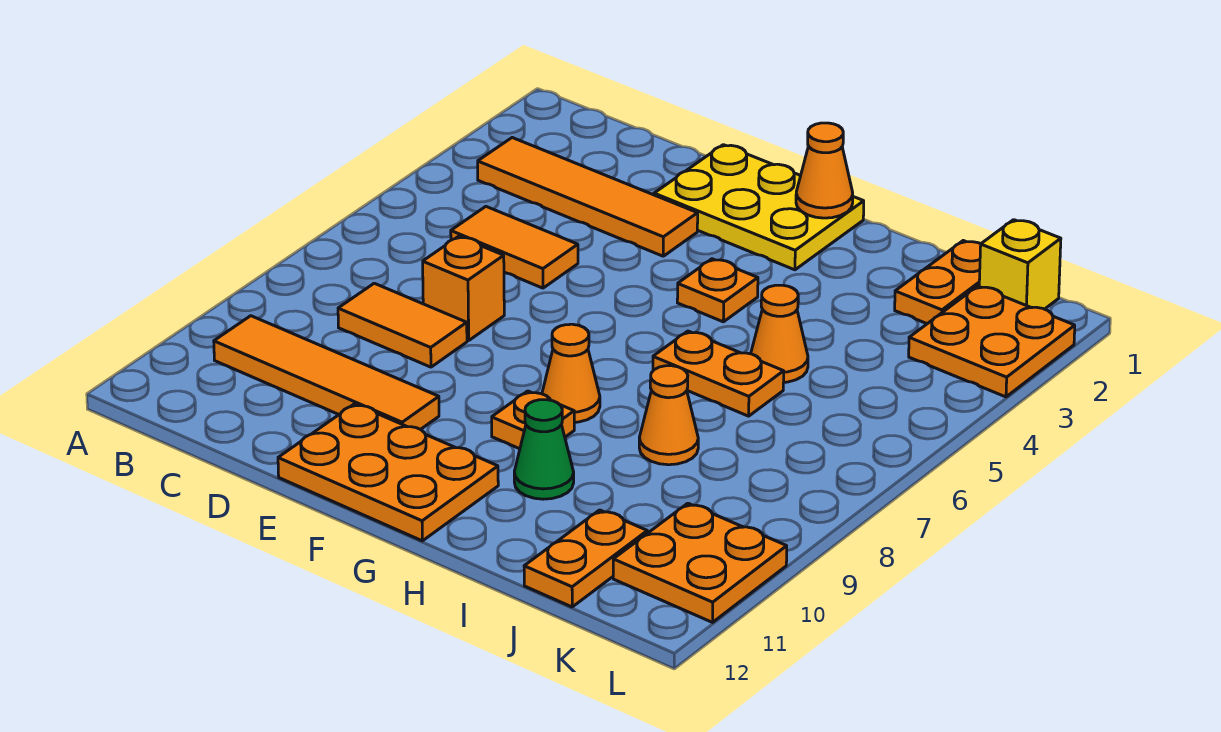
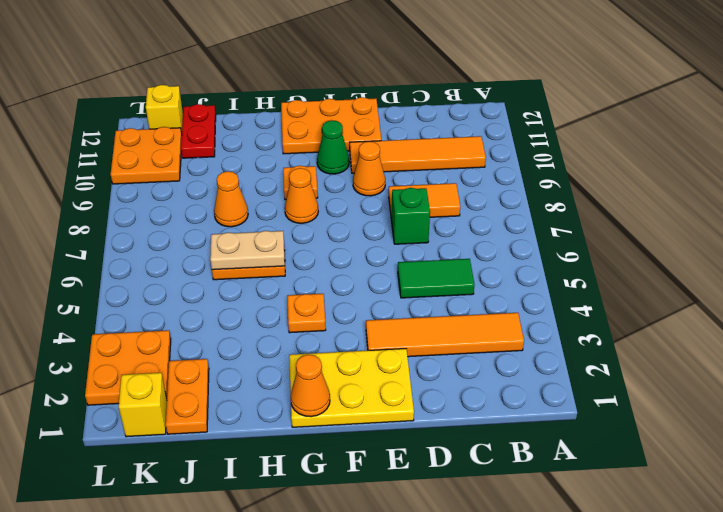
orange 1x2 tile [451,207,578,288] -> green 1x2 tile [398,259,474,298]
orange 1x1 brick [423,237,504,341] -> green 1x1 brick [391,188,430,244]
none -> tan 1x2 plate [210,231,285,270]
green 1x1 cone [514,400,574,499] -> green 1x1 cone moved to [317,121,349,174]
orange 1x1 cone [751,285,808,382] -> orange 1x1 cone moved to [353,142,385,196]
orange 1x2 plate [524,510,647,607] -> red 1x2 plate [181,104,216,158]
none -> yellow 1x1 brick [146,85,183,133]

